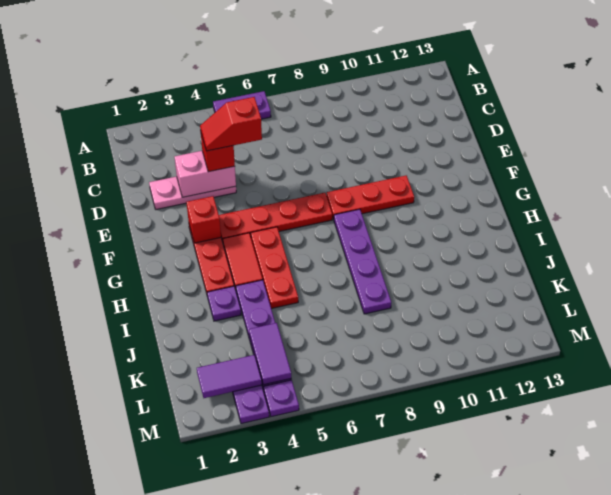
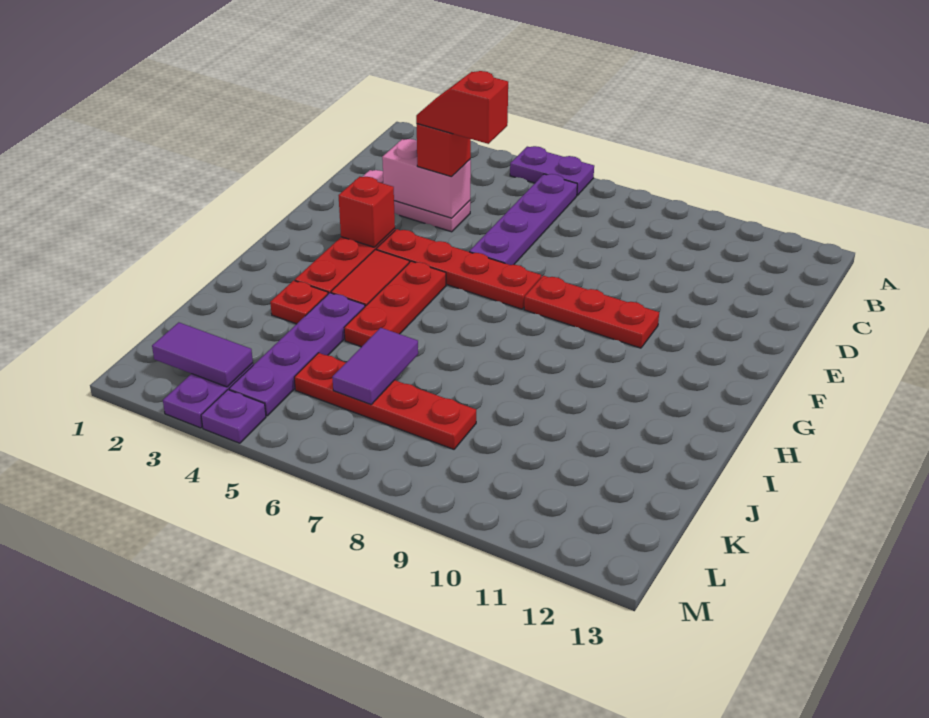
purple 1x4 plate [334,209,391,314] -> purple 1x4 plate moved to [469,174,577,265]
purple 1x1 plate [207,286,241,321] -> red 1x1 plate [270,280,328,324]
purple 1x2 tile [249,323,291,385] -> purple 1x2 tile moved to [332,328,418,405]
none -> red 1x4 plate [294,353,476,449]

